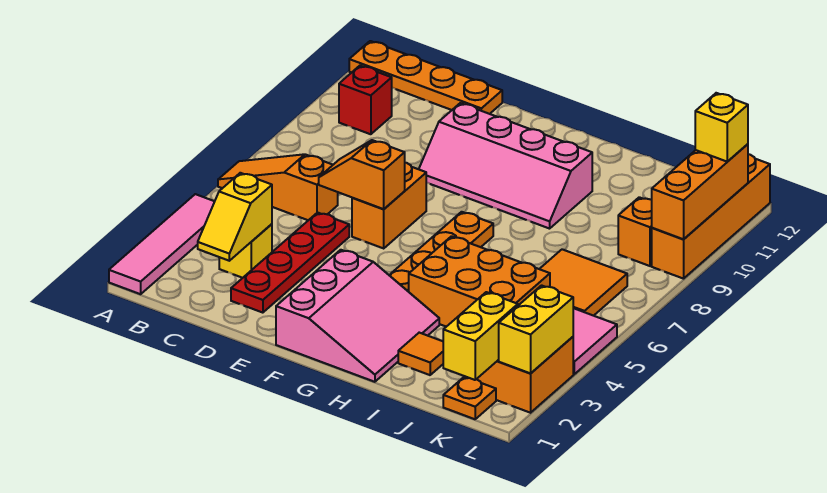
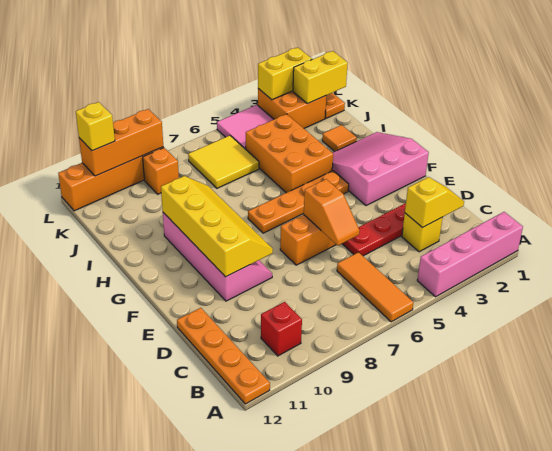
pink 1x4 tile [109,194,215,294] -> pink 1x4 brick [417,212,523,297]
orange 1x3 slope [218,154,338,220] -> orange 1x3 tile [337,252,413,322]
none -> yellow 2x4 slope [161,176,273,277]
orange 2x2 tile [540,249,627,316] -> yellow 2x2 tile [188,136,259,188]

